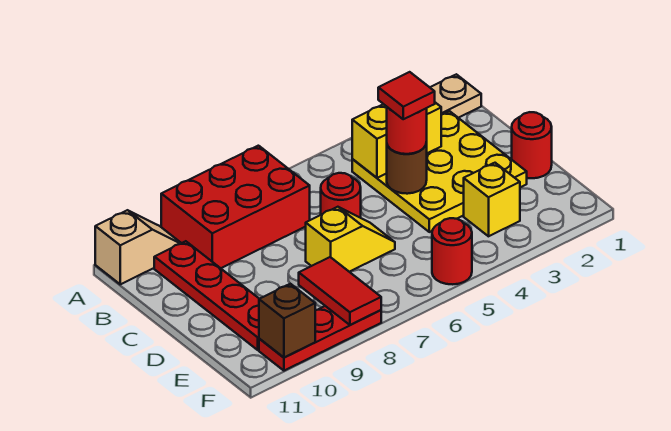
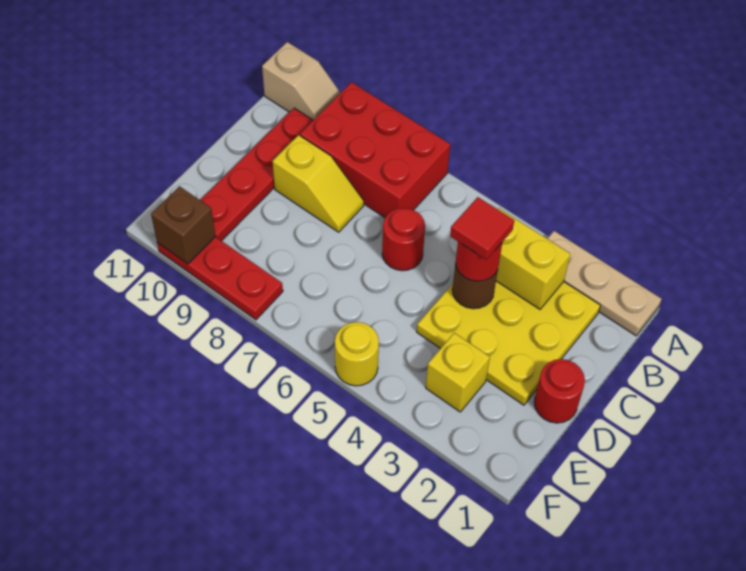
yellow 1x2 slope [306,207,395,272] -> yellow 1x2 slope moved to [273,135,364,232]
red 1x2 tile [299,257,381,325] -> none
red 1x1 round brick [432,218,472,284] -> yellow 1x1 round brick [335,322,379,386]

